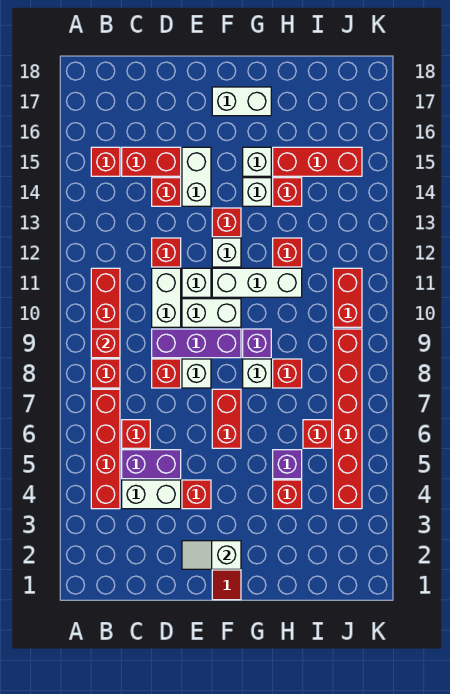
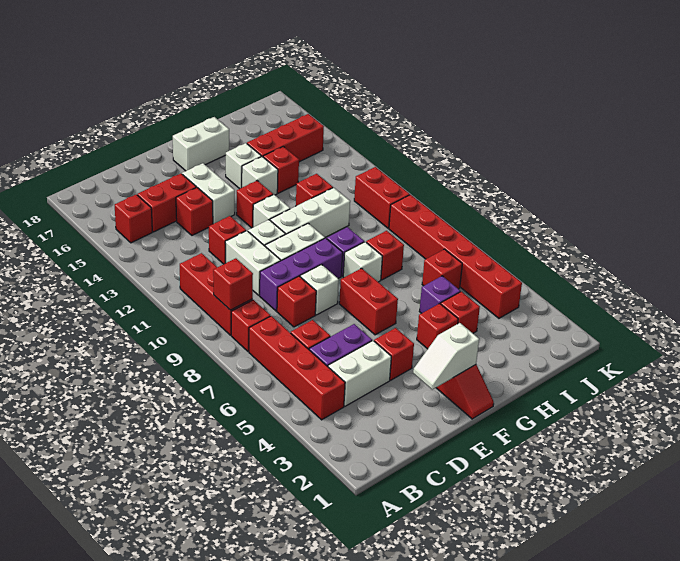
none -> red 1x1 brick [417,304,458,349]

